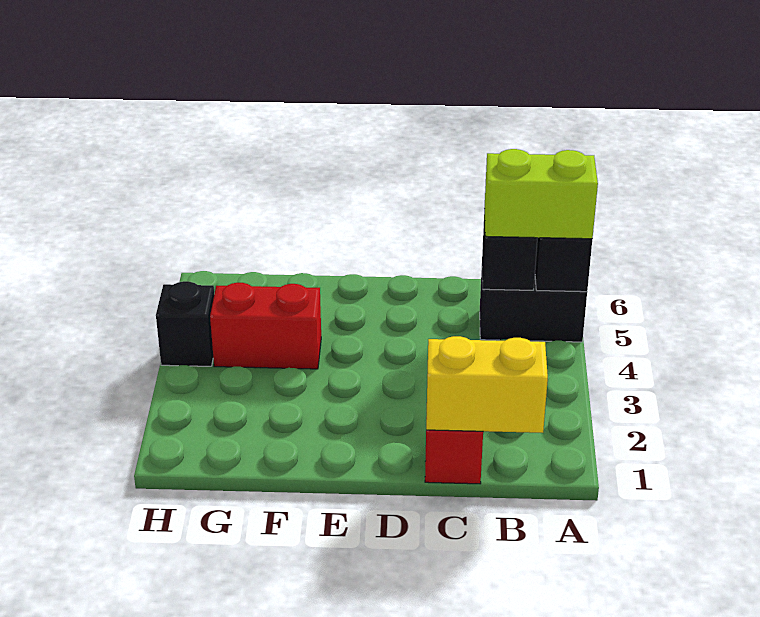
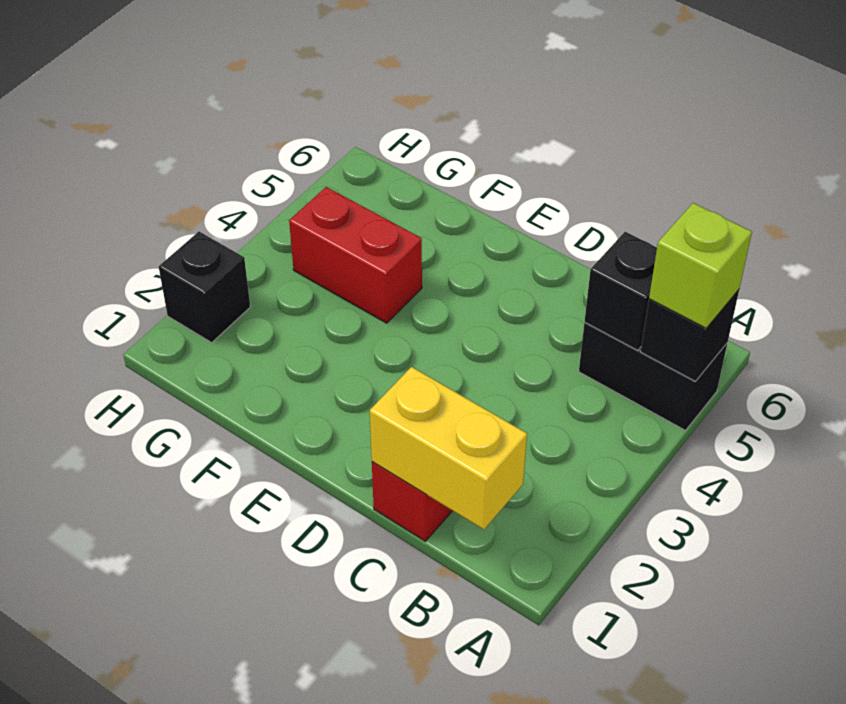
lime 1x2 brick [484,149,598,239] -> lime 1x1 brick [649,203,752,328]
black 1x1 brick [156,281,214,366] -> black 1x1 brick moved to [159,232,250,343]

